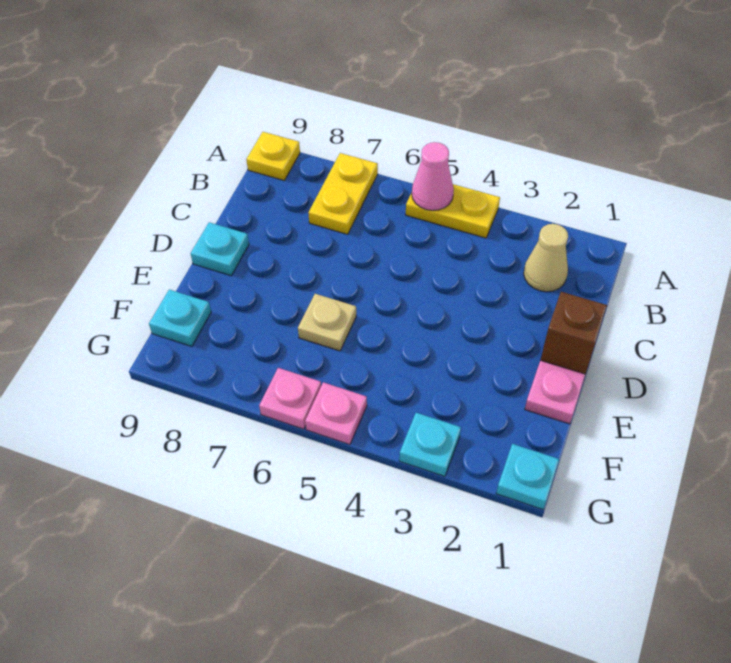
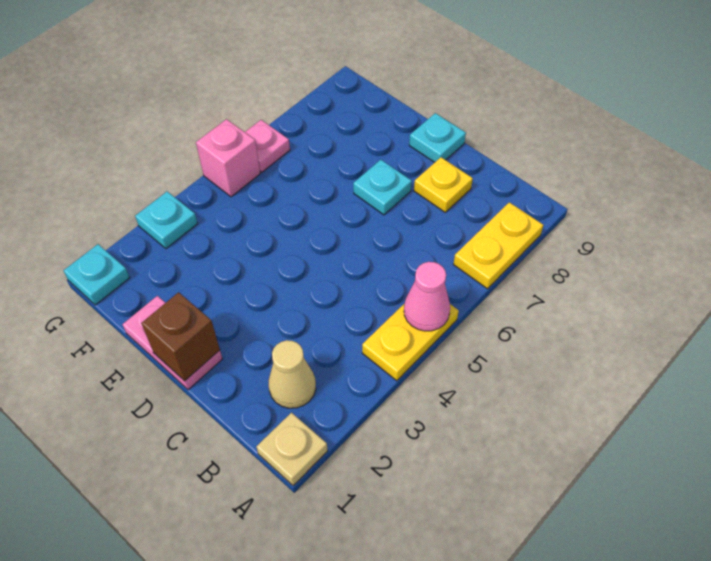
yellow 1x2 plate [308,153,378,234] -> yellow 1x2 plate turned to [453,202,543,289]
yellow 1x1 plate [246,132,300,181] -> yellow 1x1 plate moved to [414,157,473,212]
tan 1x1 plate [298,294,356,351] -> tan 1x1 plate moved to [256,413,328,486]
cyan 1x1 plate [149,290,211,347] -> cyan 1x1 plate moved to [353,160,412,215]
pink 1x1 plate [305,382,367,445] -> pink 1x1 brick [196,119,260,197]

